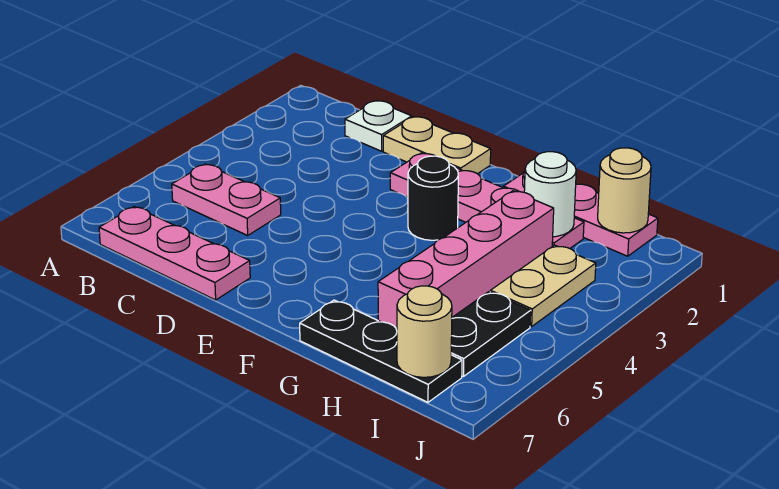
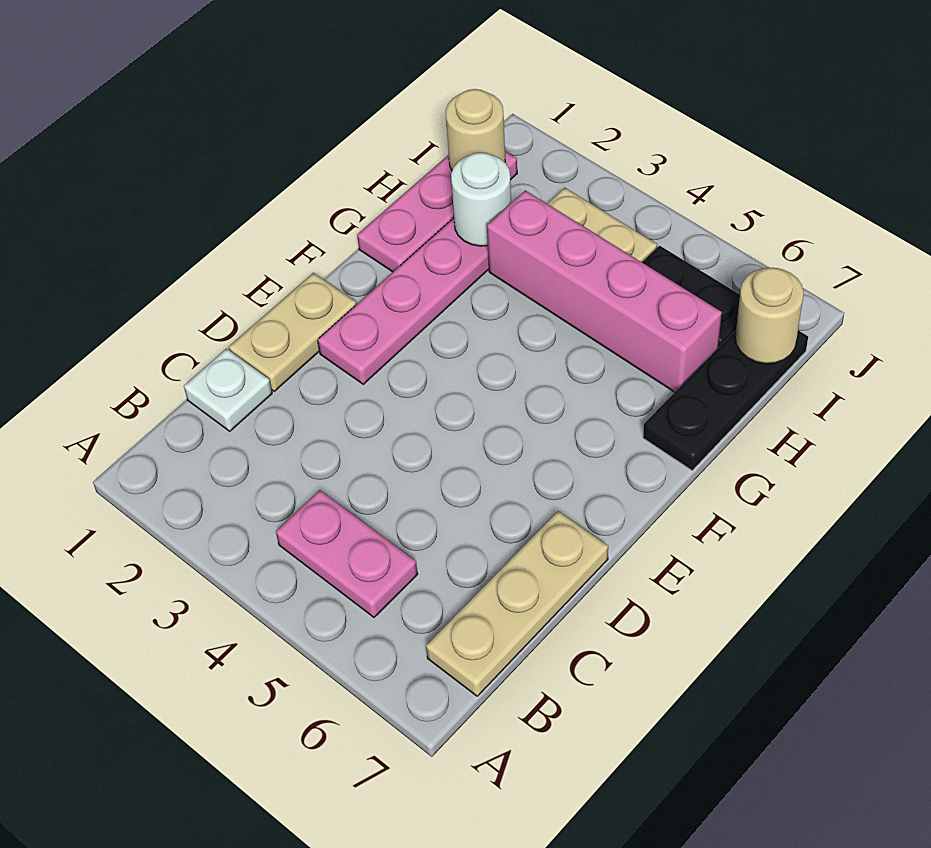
pink 1x2 plate [172,164,281,235] -> pink 1x2 plate turned to [276,490,418,617]
pink 1x3 plate [99,207,250,300] -> tan 1x3 plate [426,511,608,696]
black 1x1 round brick [408,156,458,240] -> none

